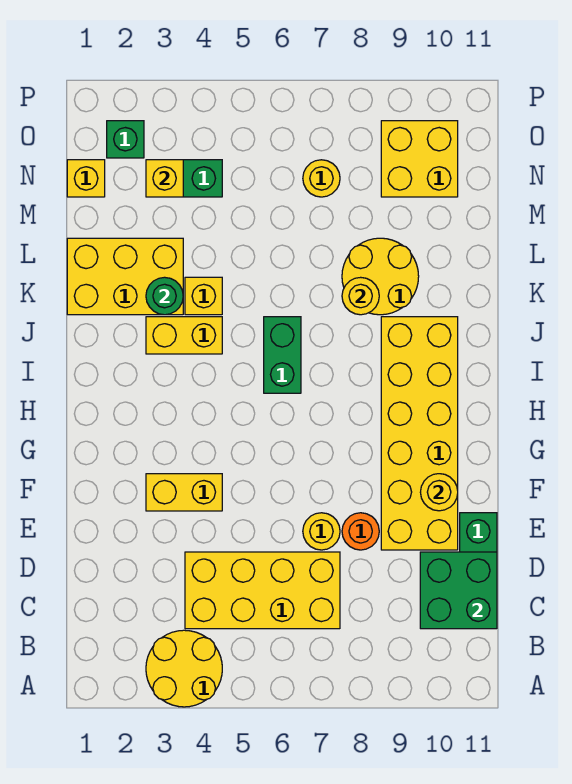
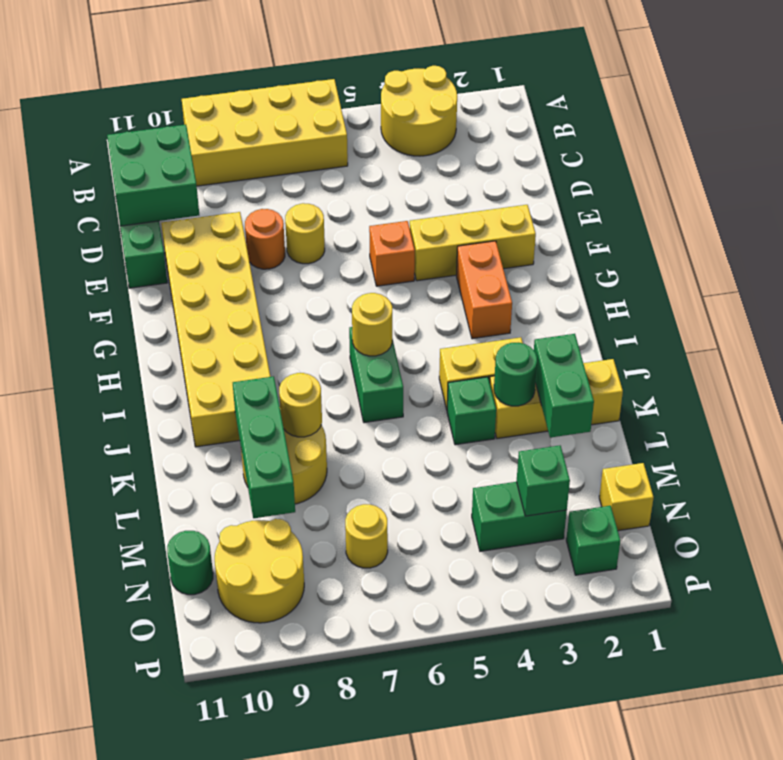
yellow 2x4 brick [185,552,340,629] -> yellow 2x4 brick moved to [182,79,348,186]
yellow 1x2 brick [146,474,222,511] -> yellow 1x3 brick [410,205,536,281]
none -> orange 1x1 brick [369,221,415,286]
yellow 1x1 round brick [420,474,458,511] -> yellow 1x1 round brick moved to [352,293,392,356]
none -> orange 1x2 brick [456,241,512,339]
yellow 2x3 brick [67,238,183,315] -> yellow 1x3 brick [490,359,623,439]
none -> green 1x2 brick [534,334,594,438]
yellow 1x1 brick [185,277,222,315] -> green 1x1 brick [447,377,496,445]
none -> green 1x3 brick [233,376,295,518]
yellow 1x1 brick [146,160,183,197] -> green 1x1 brick [517,446,570,516]
yellow 2x2 brick [381,121,458,197] -> yellow 2x2 round brick [215,519,304,623]
none -> green 1x1 round brick [167,531,213,595]

